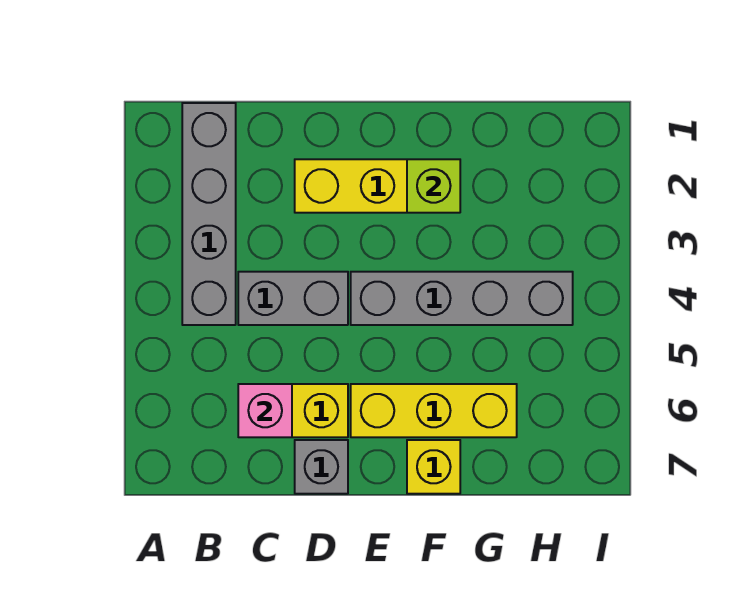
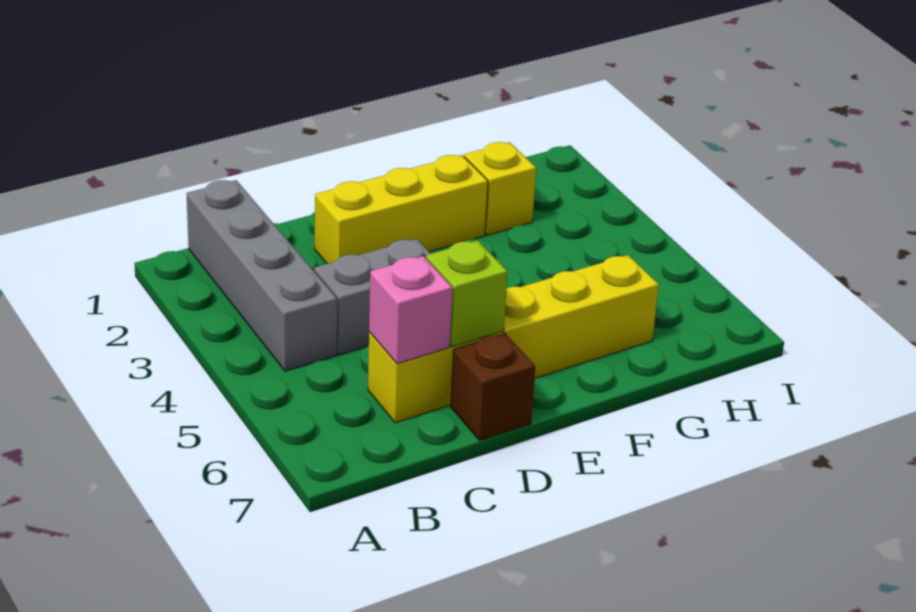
grey 1x1 brick [295,440,348,494] -> brown 1x1 brick [451,334,535,441]
grey 1x4 brick [351,272,573,325] -> none
lime 1x1 brick [407,159,460,213] -> lime 1x1 brick moved to [426,241,508,347]
yellow 1x1 brick [407,440,460,494] -> yellow 1x1 brick moved to [464,142,536,235]

